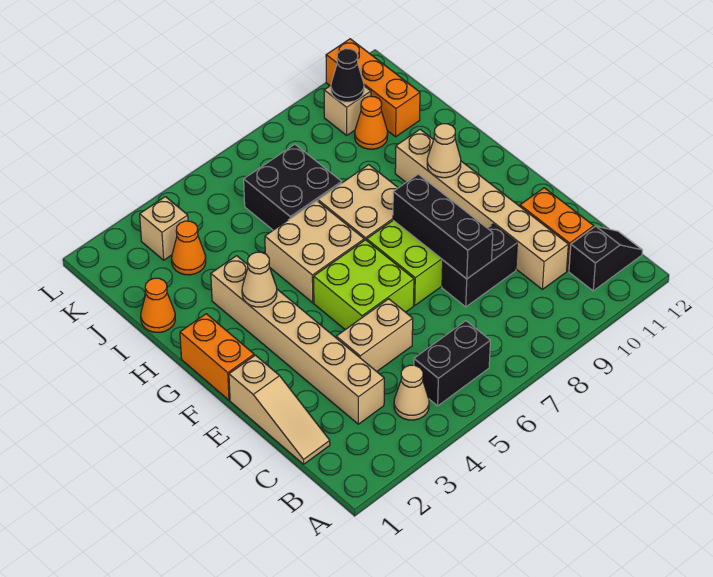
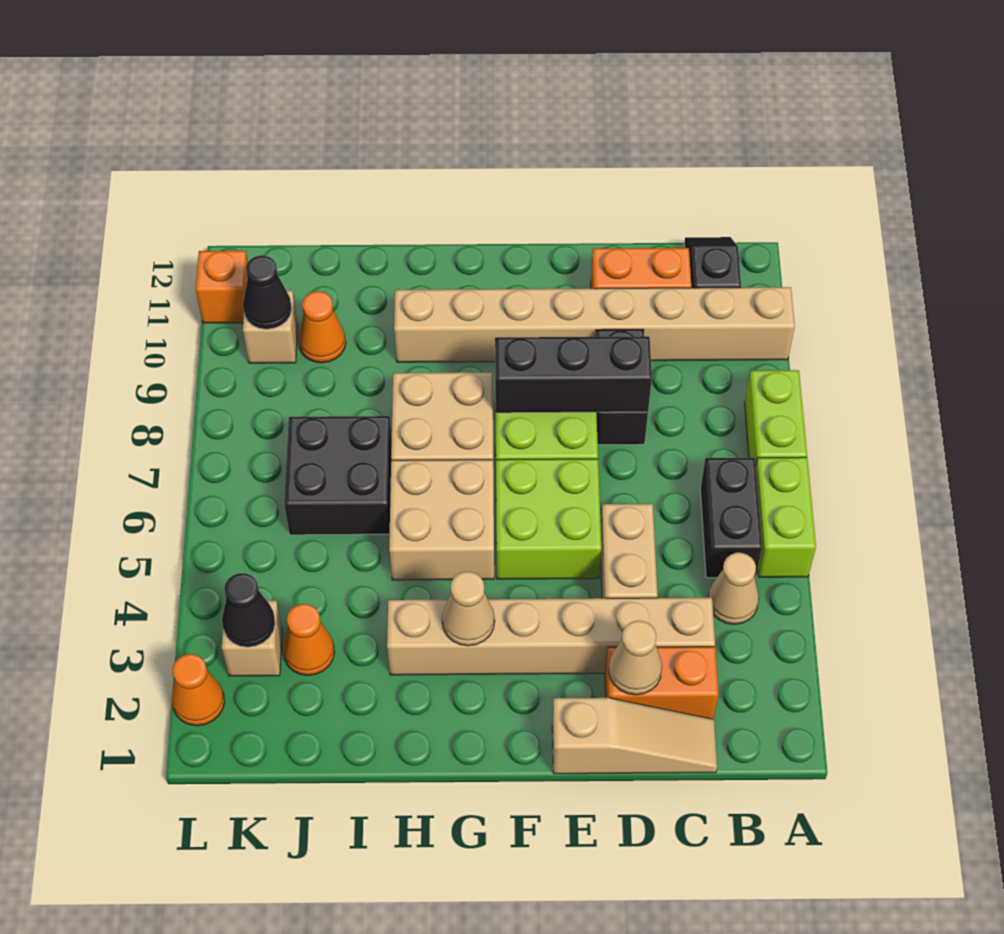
none -> lime 1x2 brick [756,457,816,577]
none -> lime 1x2 brick [745,370,807,463]
tan 1x6 brick [395,129,568,289] -> tan 1x8 brick [394,287,795,362]
orange 1x2 brick [180,314,254,400] -> orange 1x2 brick moved to [605,647,718,719]
tan 1x1 cone [427,124,461,178] -> tan 1x1 cone moved to [609,621,662,695]
orange 1x1 cone [141,278,175,333] -> orange 1x1 cone moved to [172,654,225,726]
orange 1x3 brick [326,39,420,137] -> orange 1x1 brick [196,251,248,323]
none -> black 1x1 cone [222,573,275,647]

